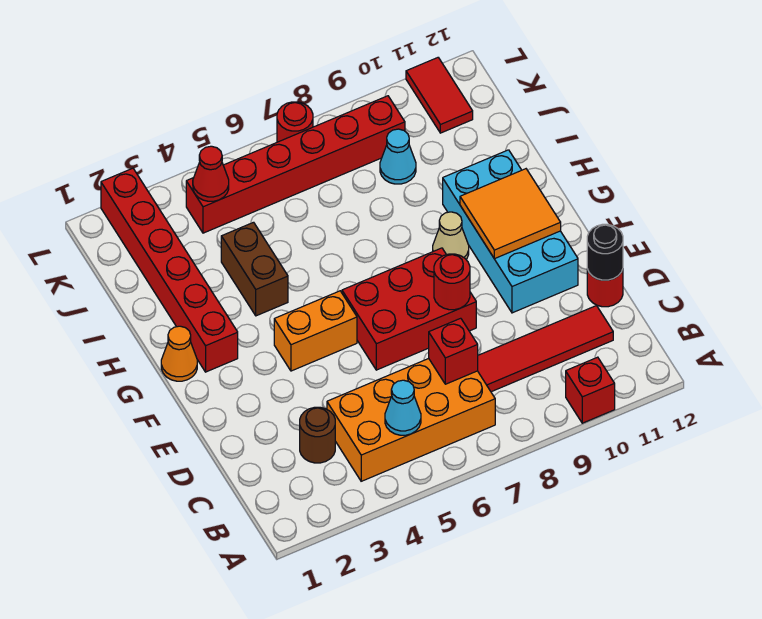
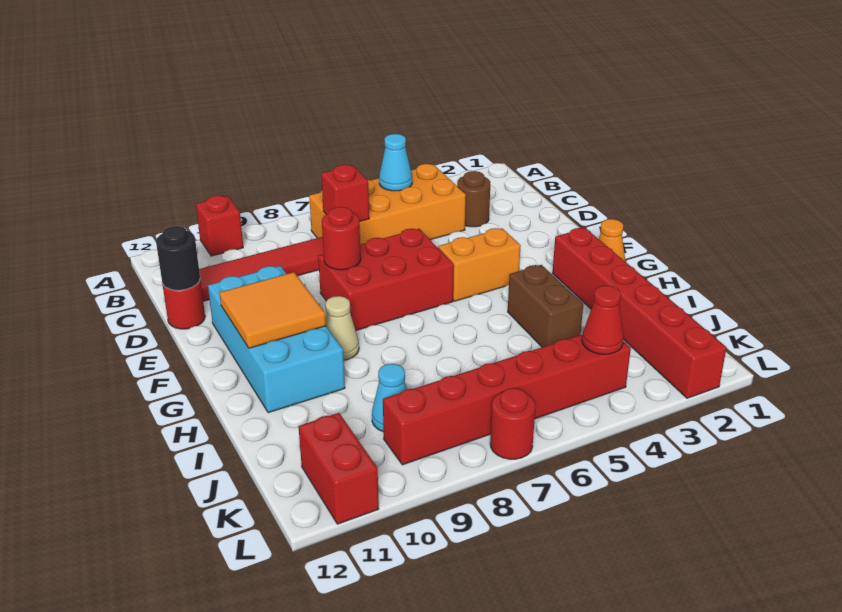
red 1x2 tile [406,58,473,133] -> red 1x2 brick [298,413,379,524]

